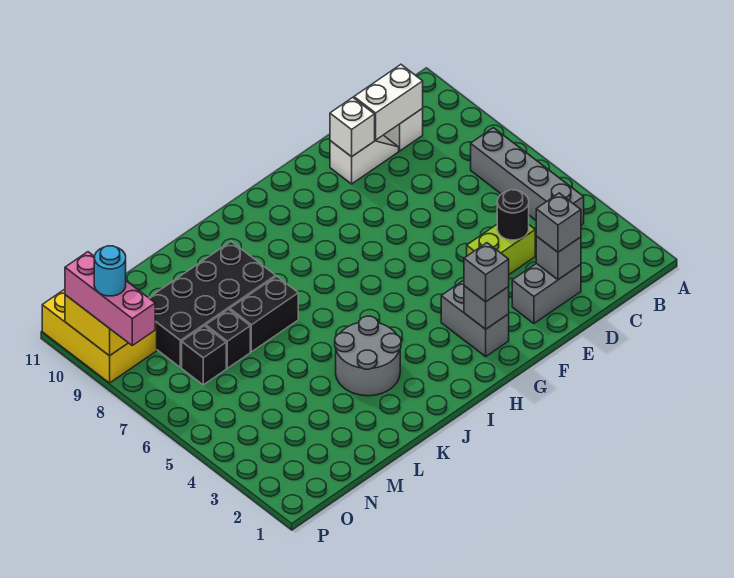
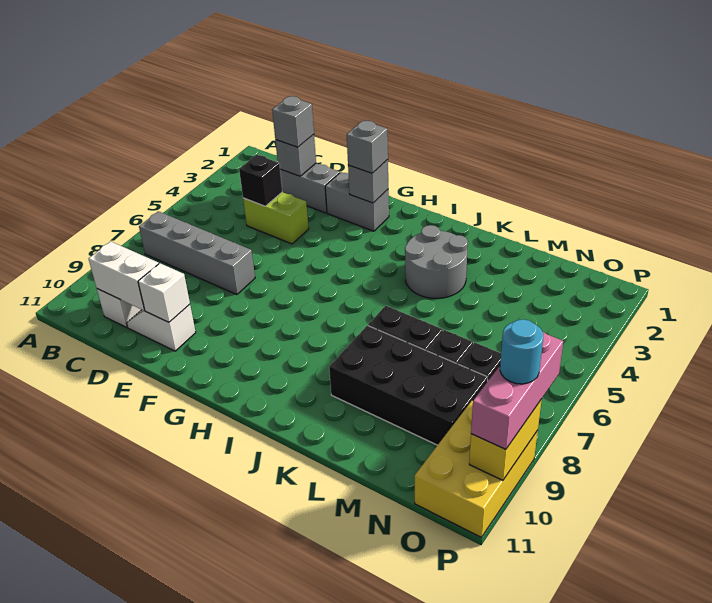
grey 1x4 brick [471,128,584,225] -> grey 1x4 brick turned to [139,211,255,295]
black 1x1 round brick [497,190,529,240] -> black 1x1 brick [239,155,282,206]
grey 1x2 brick [441,280,509,356] -> grey 1x2 brick turned to [325,172,389,231]

